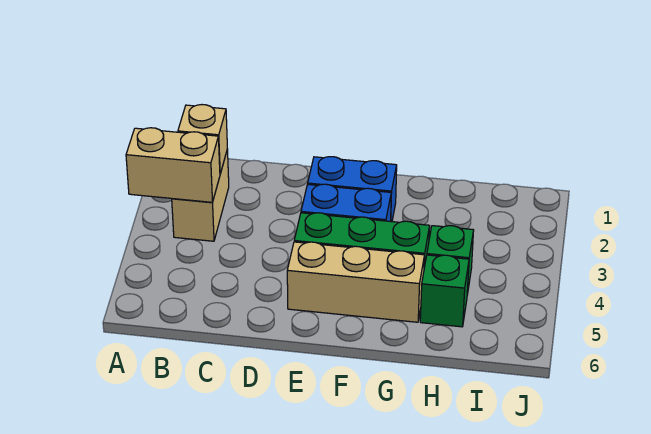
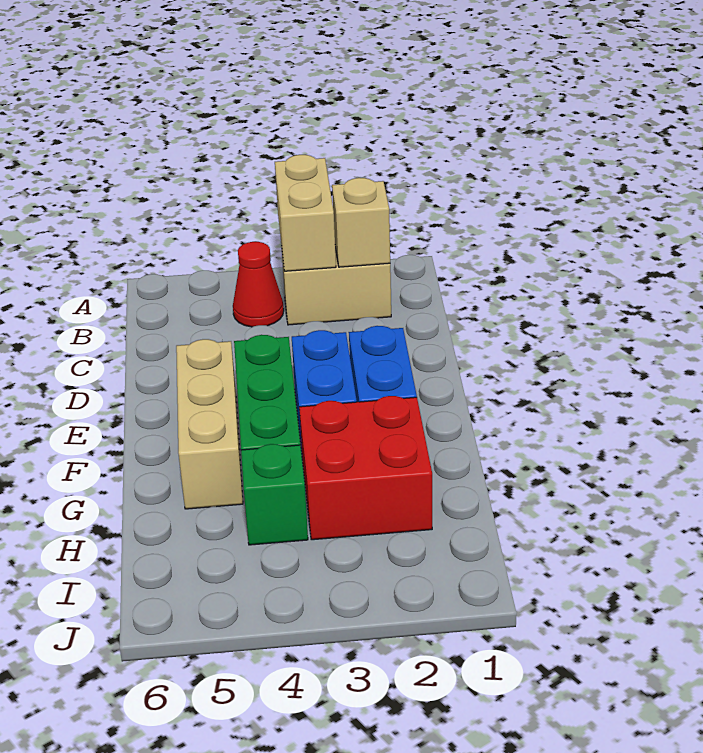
none -> red 1x1 cone [233,242,284,327]
none -> red 2x2 brick [299,396,432,540]
green 1x1 brick [420,255,469,327] -> none

